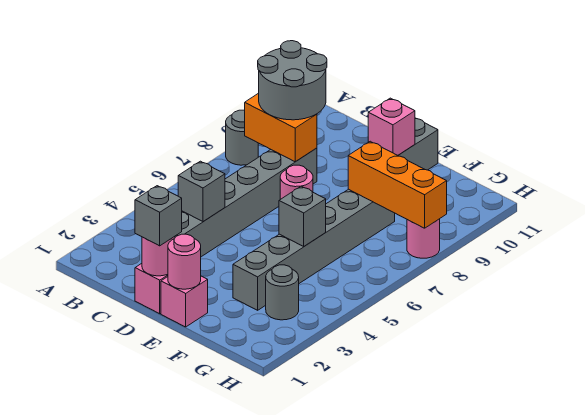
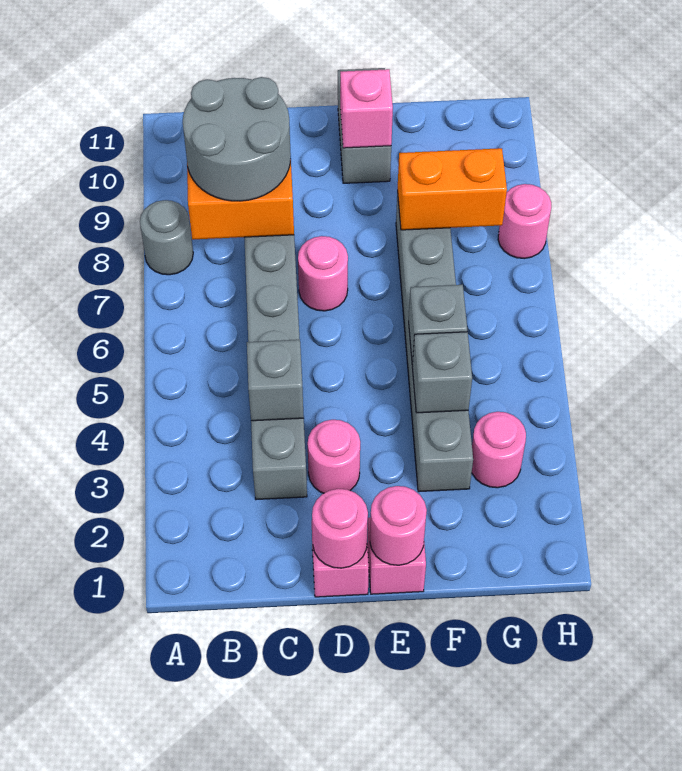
grey 1x1 brick [135,186,182,246] -> grey 1x1 brick moved to [412,332,472,413]
none -> pink 1x1 round brick [308,420,360,493]
orange 1x3 brick [348,141,447,228] -> orange 1x2 brick [398,148,507,230]
grey 1x1 round brick [266,265,299,320] -> pink 1x1 round brick [472,412,526,488]

